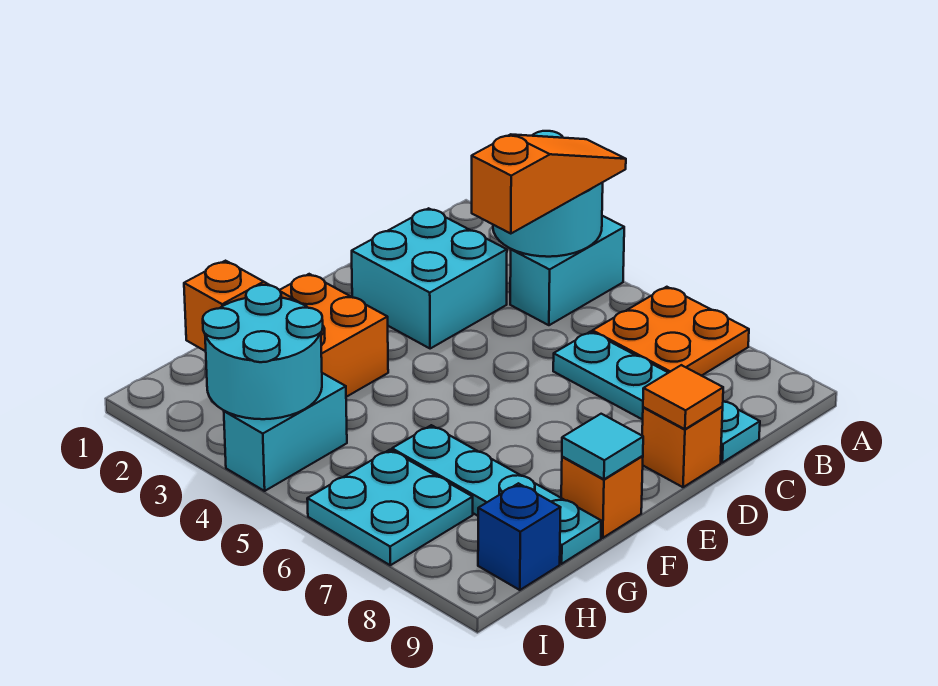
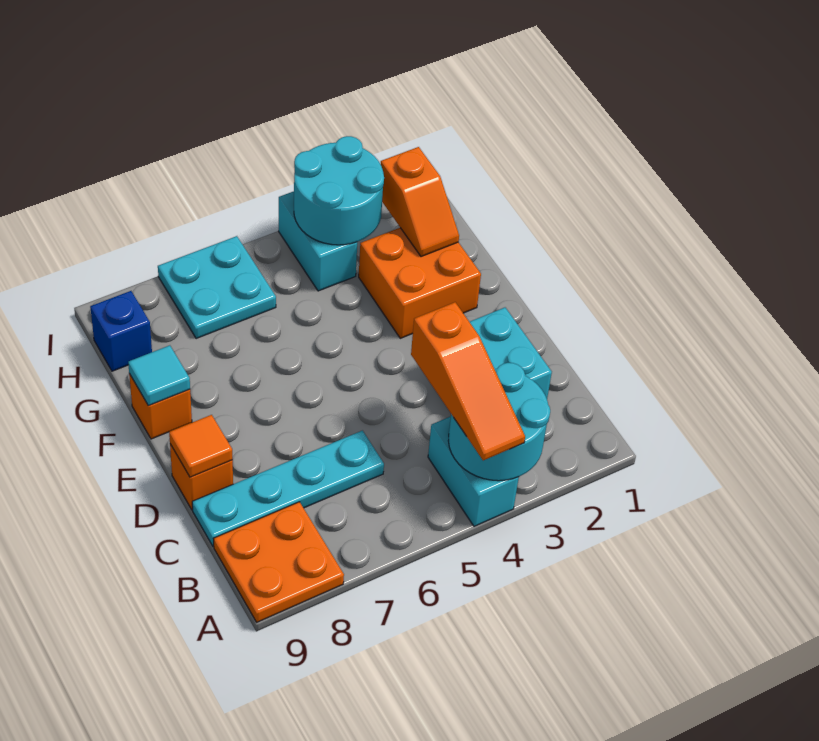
orange 2x2 plate [592,287,749,376] -> orange 2x2 plate moved to [214,502,344,622]
cyan 1x4 plate [392,425,601,564] -> none

